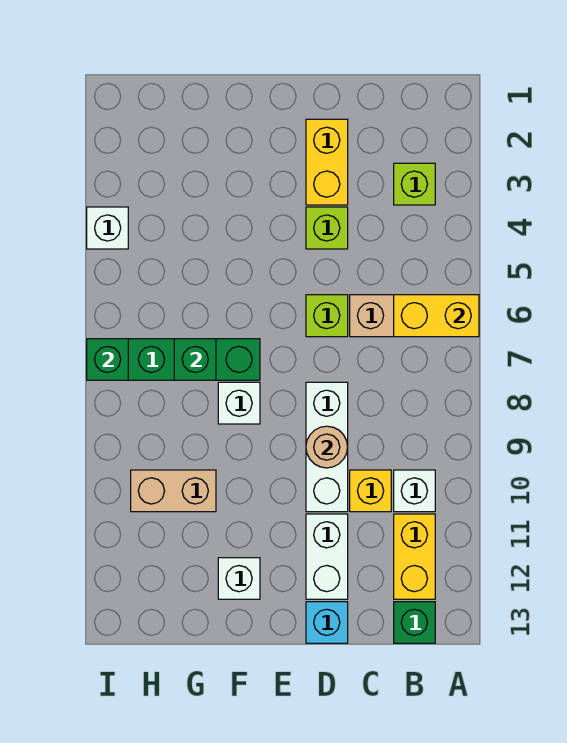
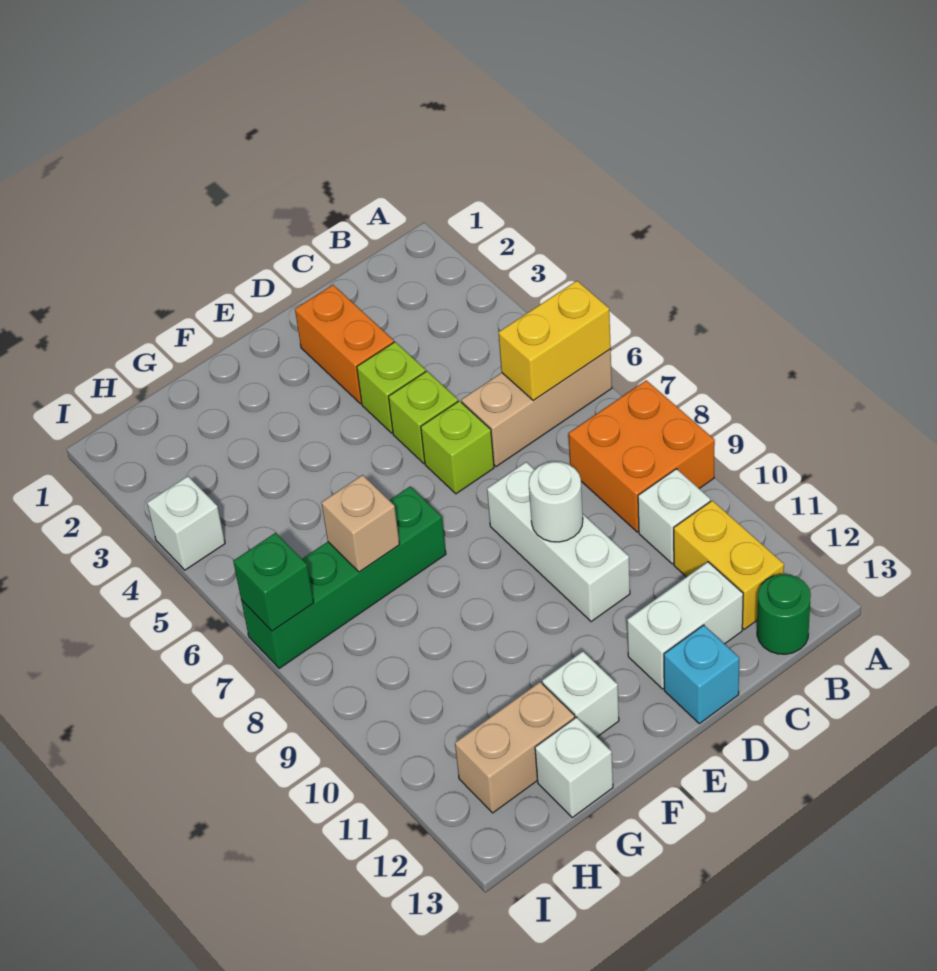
none -> orange 2x2 brick [569,380,715,532]
lime 1x1 brick [394,163,435,205] -> lime 1x1 brick moved to [388,371,458,463]
green 1x1 brick [394,602,435,643] -> green 1x1 round brick [757,574,811,654]
yellow 1x1 brick [350,470,391,512] -> none
yellow 1x2 brick [306,119,348,205] -> orange 1x2 brick [295,285,394,404]
tan 1x1 round brick [306,426,348,468] -> white 1x1 round brick [529,462,583,542]
white 1x2 brick [306,514,348,599] -> white 1x2 brick turned to [627,562,743,689]
white 1x1 brick [218,382,260,424] -> white 1x1 brick moved to [535,717,613,817]
green 1x1 brick [174,339,216,380] -> tan 1x1 brick [321,475,400,572]
tan 1x2 brick [131,470,216,512] -> tan 1x2 brick moved to [455,682,575,813]

